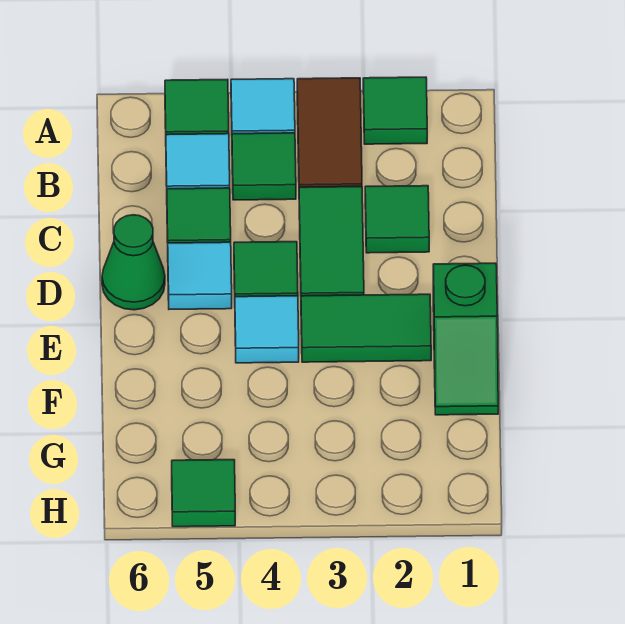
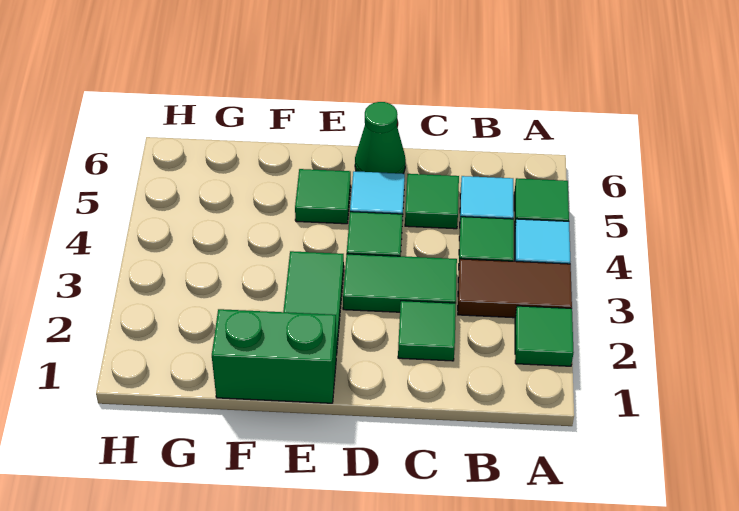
green 1x2 slope [433,263,498,415] -> green 1x2 brick [212,309,336,403]
cyan 1x1 tile [235,296,299,363] -> none
green 1x1 tile [172,460,235,527] -> green 1x1 tile moved to [295,169,351,224]

